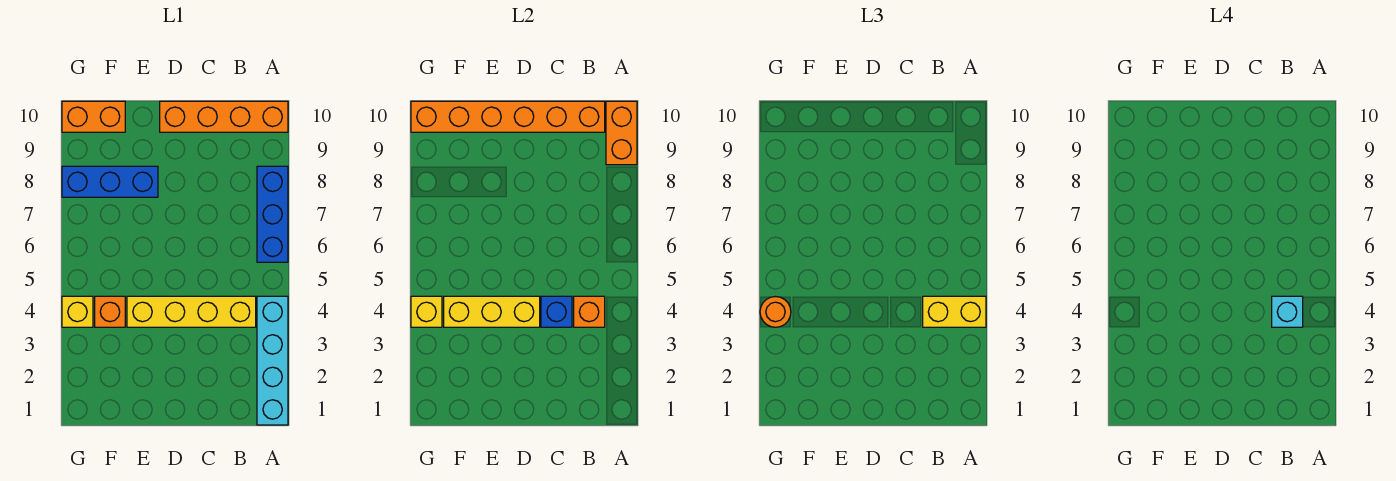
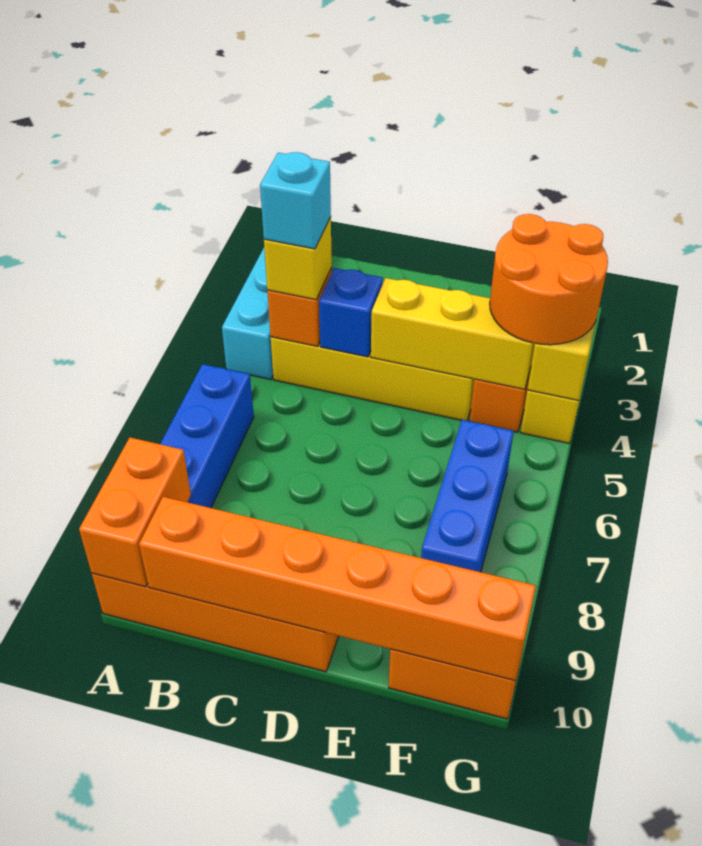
yellow 1x2 brick [923,296,986,327] -> yellow 1x1 brick [264,217,332,300]
blue 1x3 brick [62,166,158,197] -> blue 1x3 brick turned to [421,420,514,572]
orange 1x1 round brick [760,297,791,327] -> orange 2x2 round brick [490,214,608,345]

